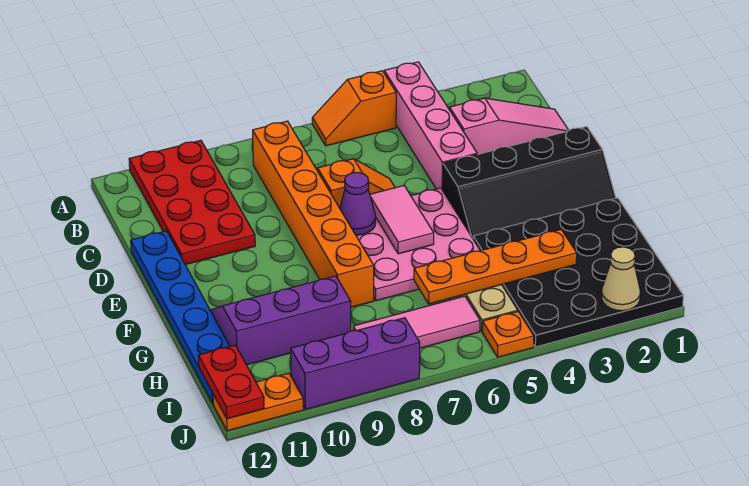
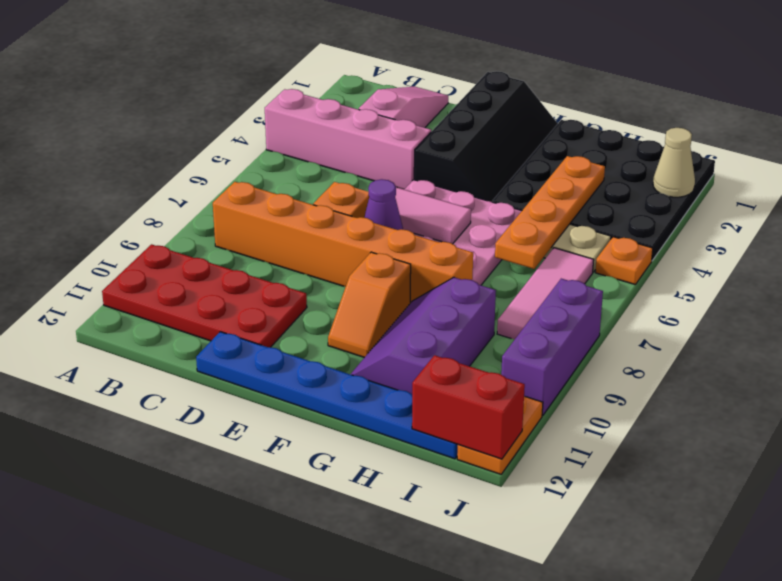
orange 1x2 slope [312,71,396,146] -> orange 1x2 slope moved to [328,252,411,357]
red 1x2 plate [198,345,264,419] -> red 1x2 brick [412,355,525,459]

